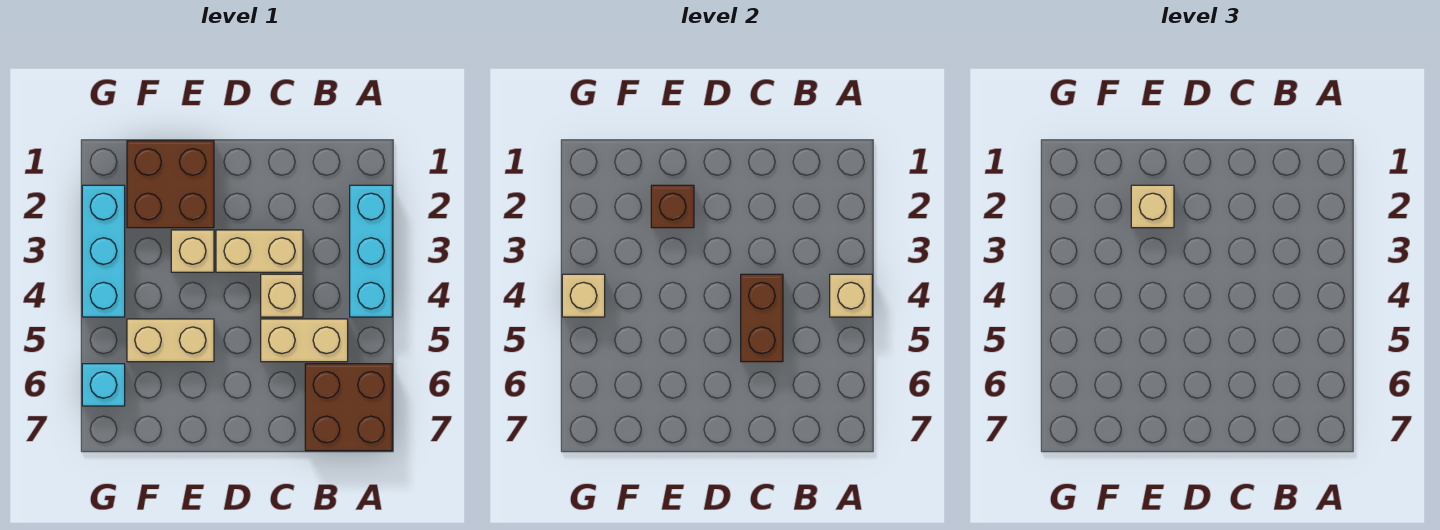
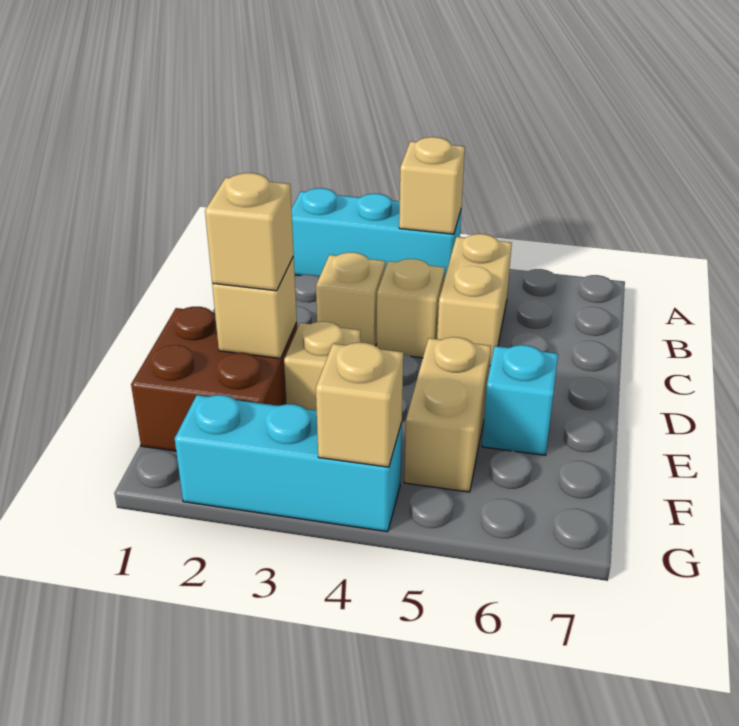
brown 2x2 brick [305,364,392,451] -> none
tan 1x2 brick [216,230,303,272] -> tan 1x1 brick [316,252,385,346]
brown 1x2 brick [741,274,783,362] -> none
brown 1x1 brick [651,185,694,228] -> tan 1x1 brick [212,256,297,358]
cyan 1x1 brick [82,364,125,406] -> cyan 1x1 brick moved to [482,345,558,455]

